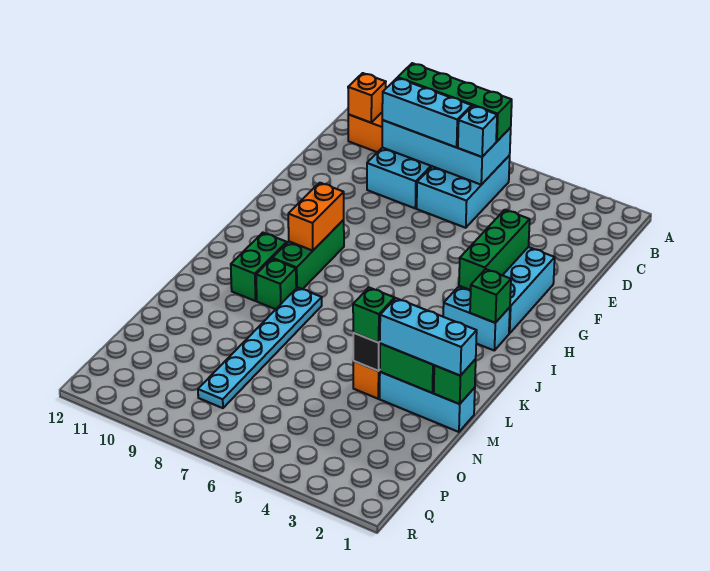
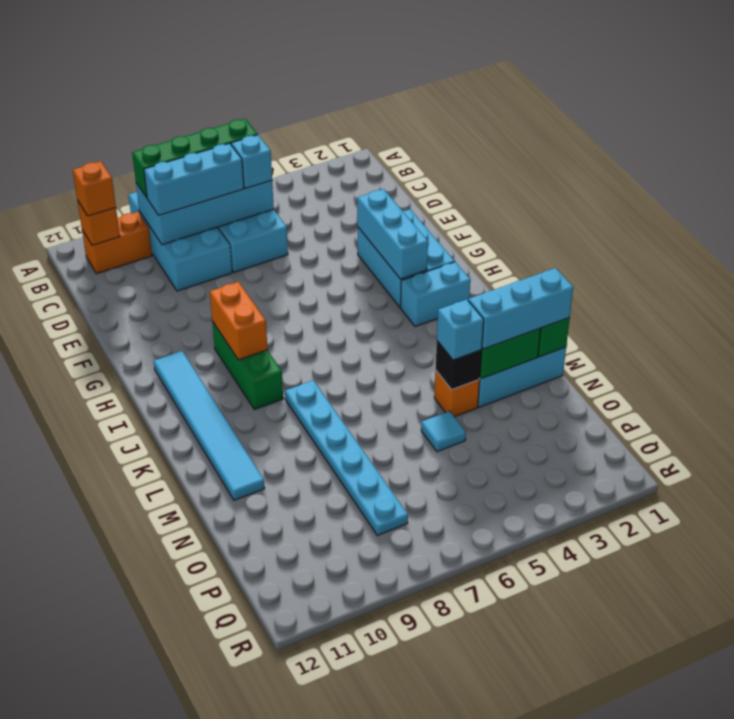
none -> orange 1x1 brick [73,161,116,216]
green 1x3 brick [459,210,530,290] -> cyan 1x3 brick [357,189,428,279]
none -> cyan 1x6 tile [154,351,265,500]
green 1x1 brick [470,269,511,323] -> none
green 1x2 brick [231,233,287,301] -> none
green 1x1 brick [256,259,296,309] -> none
green 1x1 brick [353,288,395,343] -> cyan 1x1 brick [437,299,484,360]
none -> cyan 1x1 tile [421,411,466,452]

